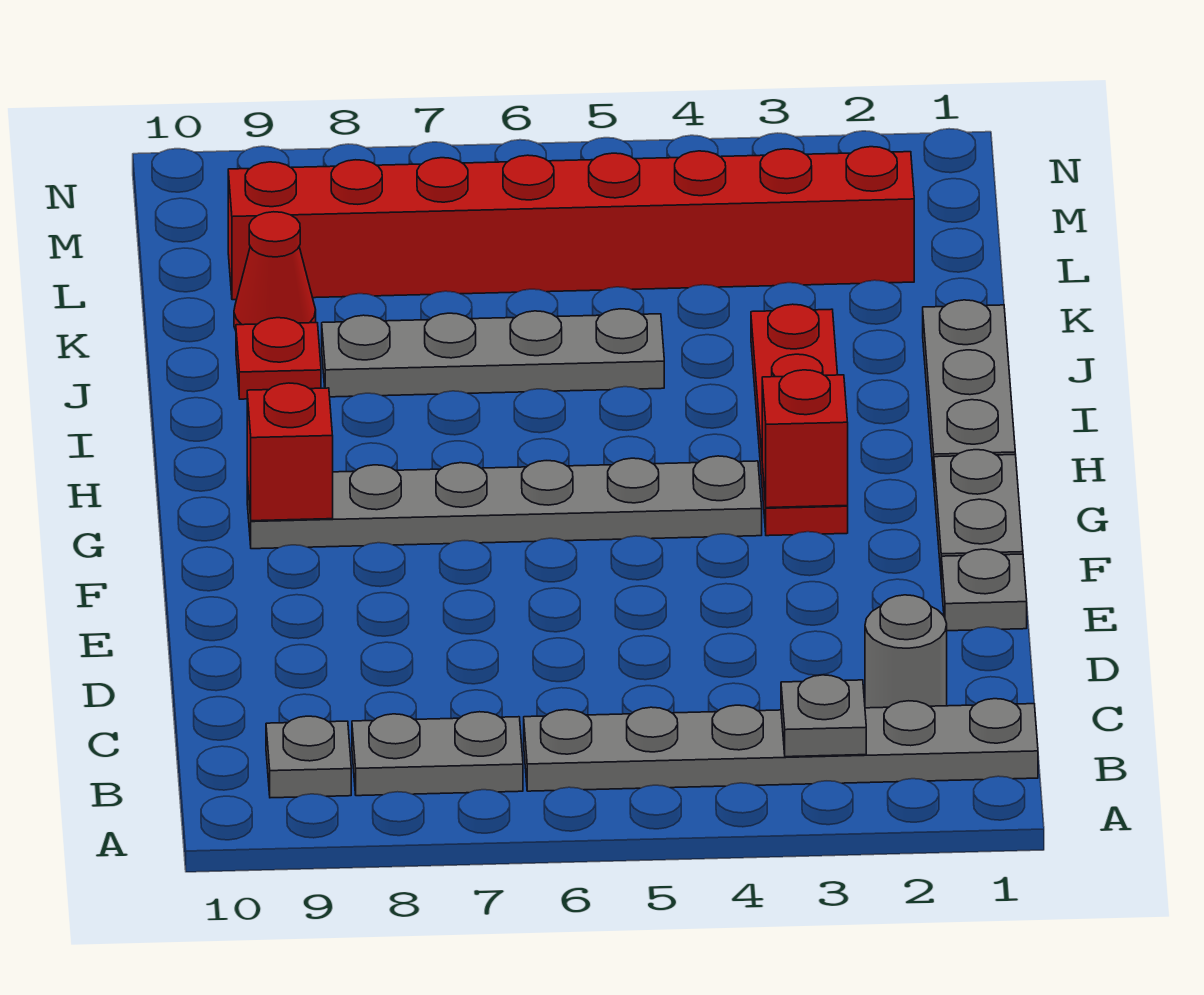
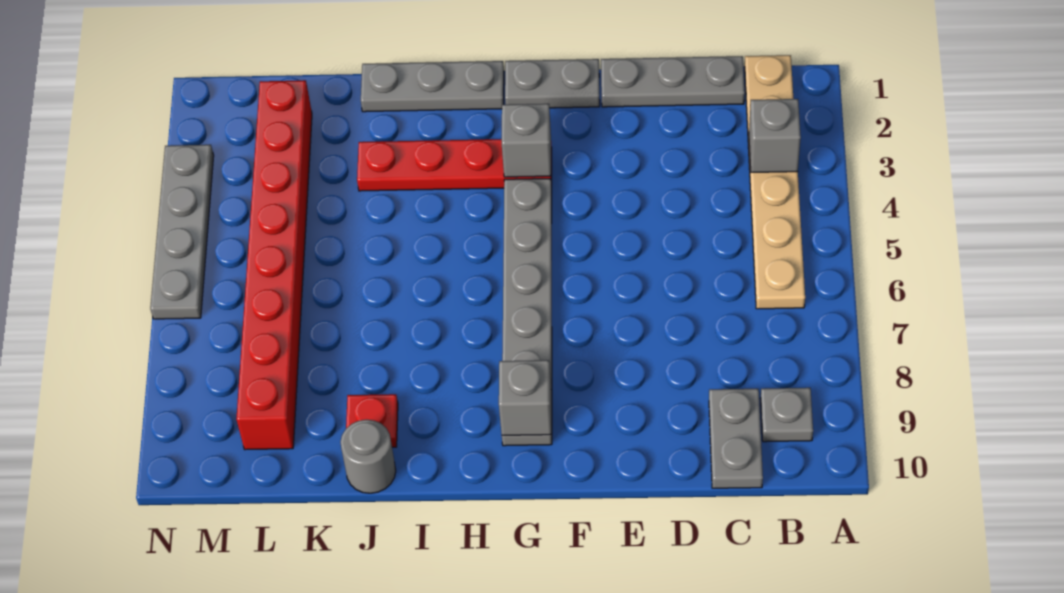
grey 1x6 plate [524,699,1038,791] -> tan 1x6 plate [745,55,805,309]
grey 1x1 plate [781,675,866,757] -> grey 1x1 brick [749,99,801,172]
grey 1x2 plate [352,712,523,796] -> grey 1x2 plate moved to [709,389,763,488]
grey 1x1 round brick [865,595,947,708] -> grey 1x1 round brick moved to [341,420,396,493]
grey 1x1 plate [941,549,1027,631] -> grey 1x3 plate [601,56,745,107]
red 1x1 brick [762,370,848,508] -> grey 1x1 brick [502,104,551,177]
red 1x1 brick [247,383,333,521] -> grey 1x1 brick [499,360,551,435]
grey 1x4 plate [322,309,664,397] -> grey 1x4 plate moved to [150,145,214,319]
red 1x1 cone [234,212,316,330] -> none

